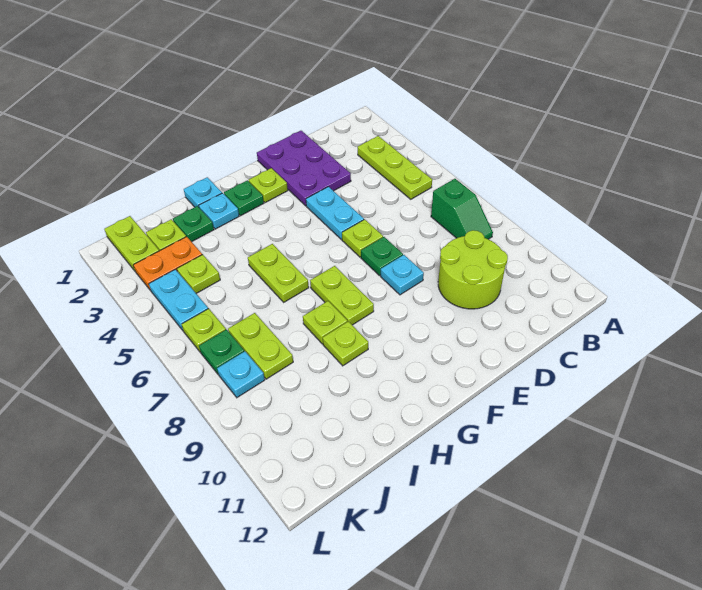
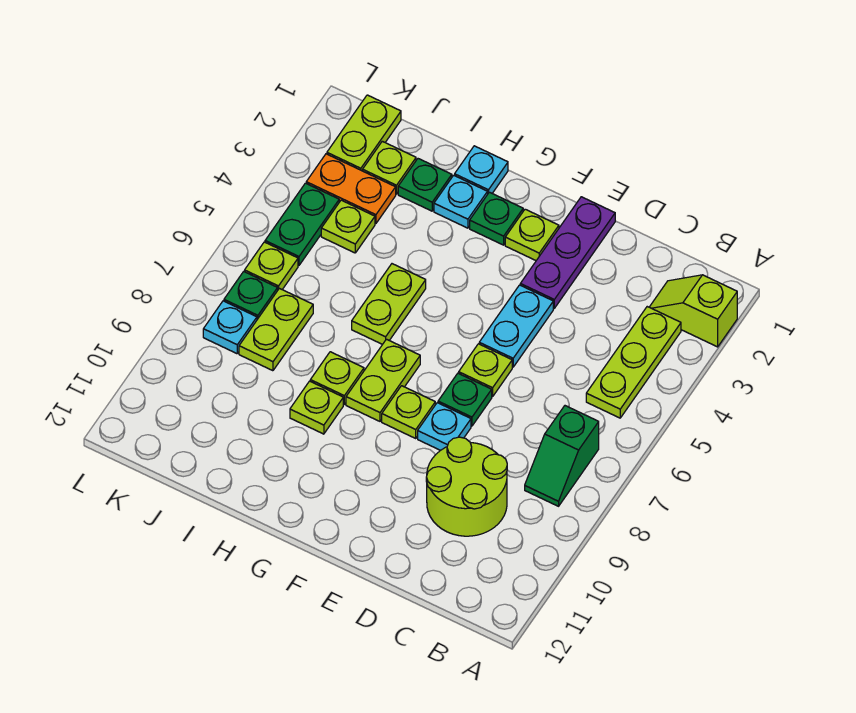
none -> lime 1x2 slope [650,275,737,347]
purple 2x3 plate [257,131,351,206] -> purple 1x3 plate [520,197,615,308]
none -> lime 1x1 plate [382,386,435,438]
cyan 1x2 plate [149,269,208,330] -> green 1x2 plate [265,183,339,265]

